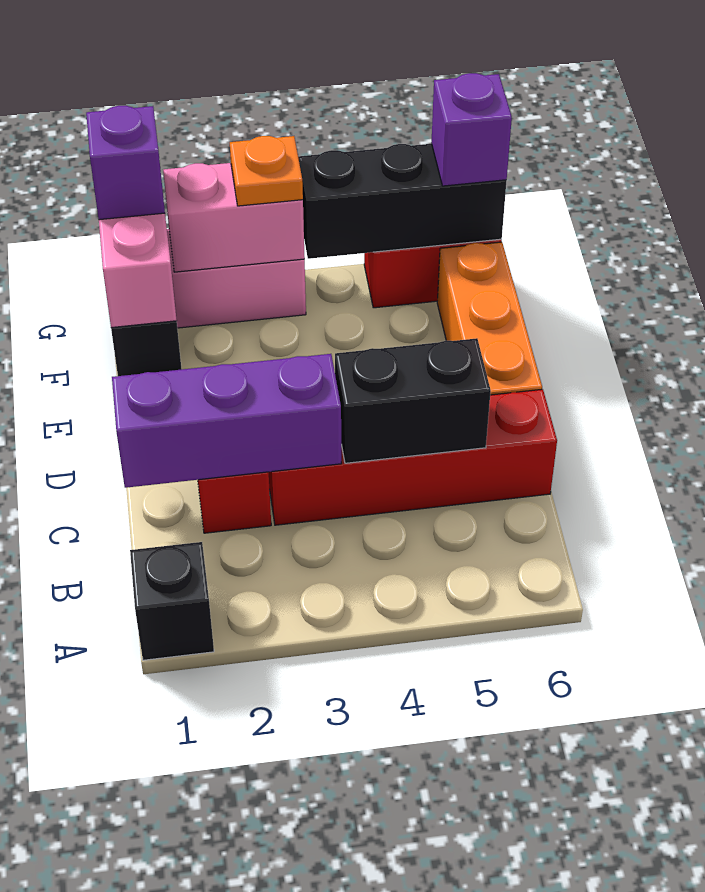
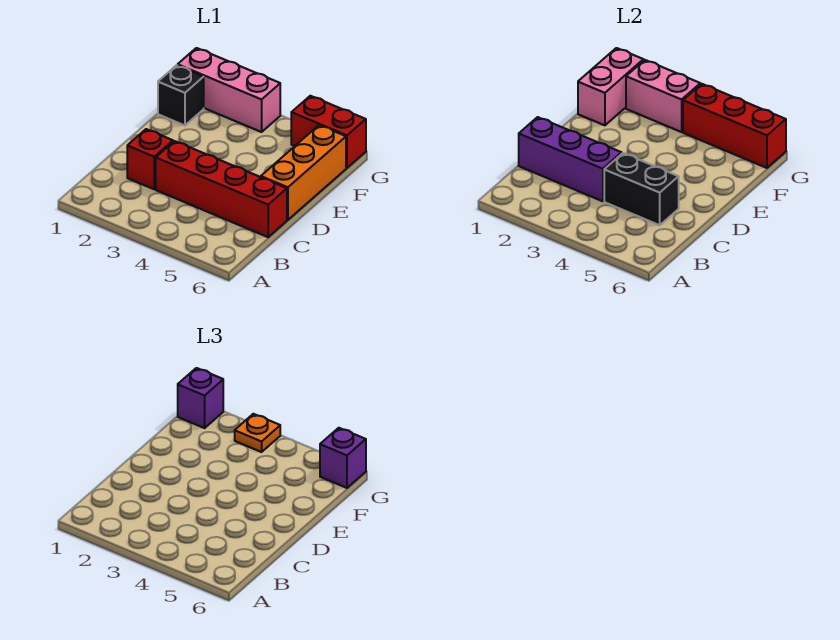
black 1x1 brick [130,542,214,660] -> none
black 1x3 brick [298,144,507,259] -> red 1x3 brick [683,84,786,168]

